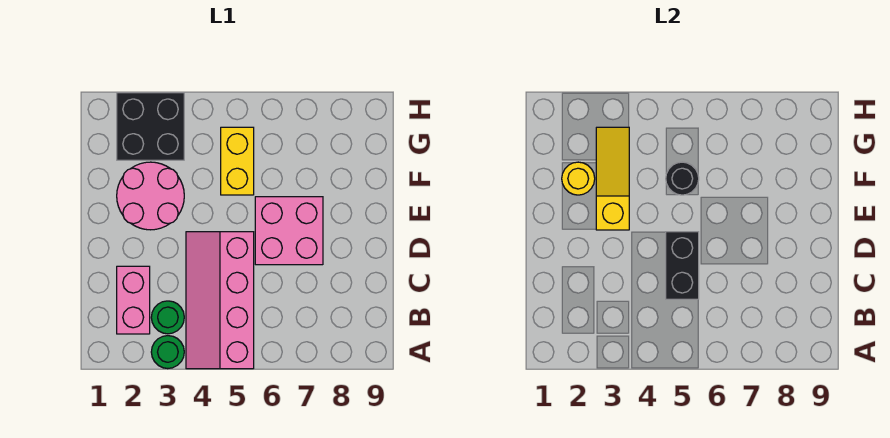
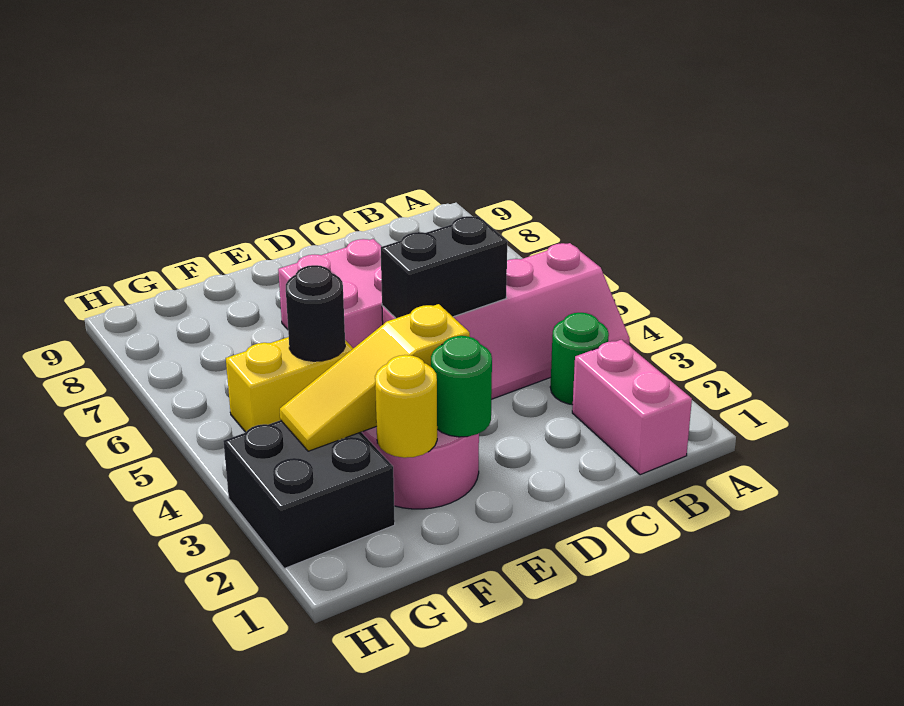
green 1x1 round brick [151,336,184,369] -> green 1x1 round brick moved to [431,336,492,437]
pink 1x2 brick [117,266,150,334] -> pink 1x2 brick turned to [572,340,692,475]

